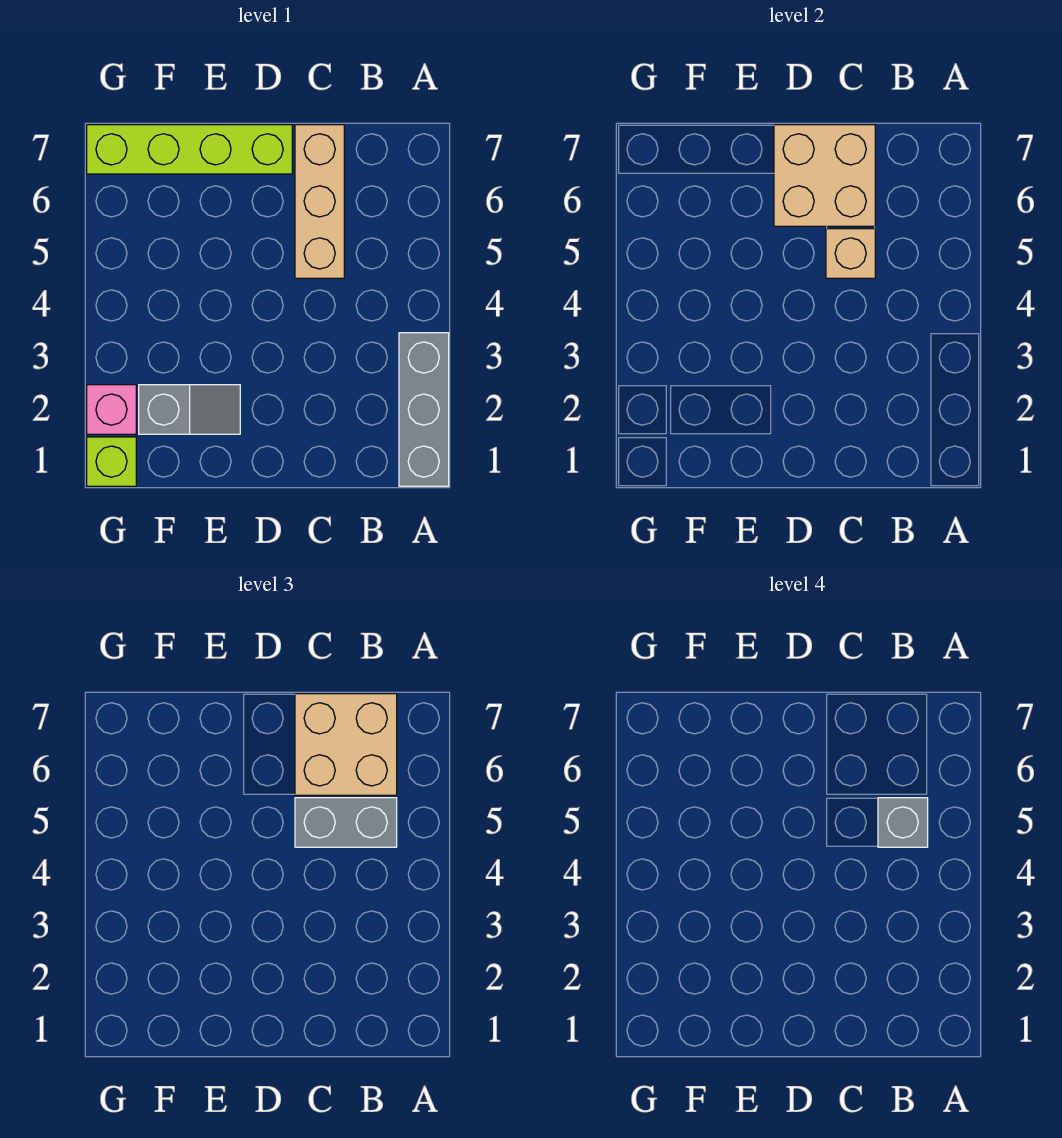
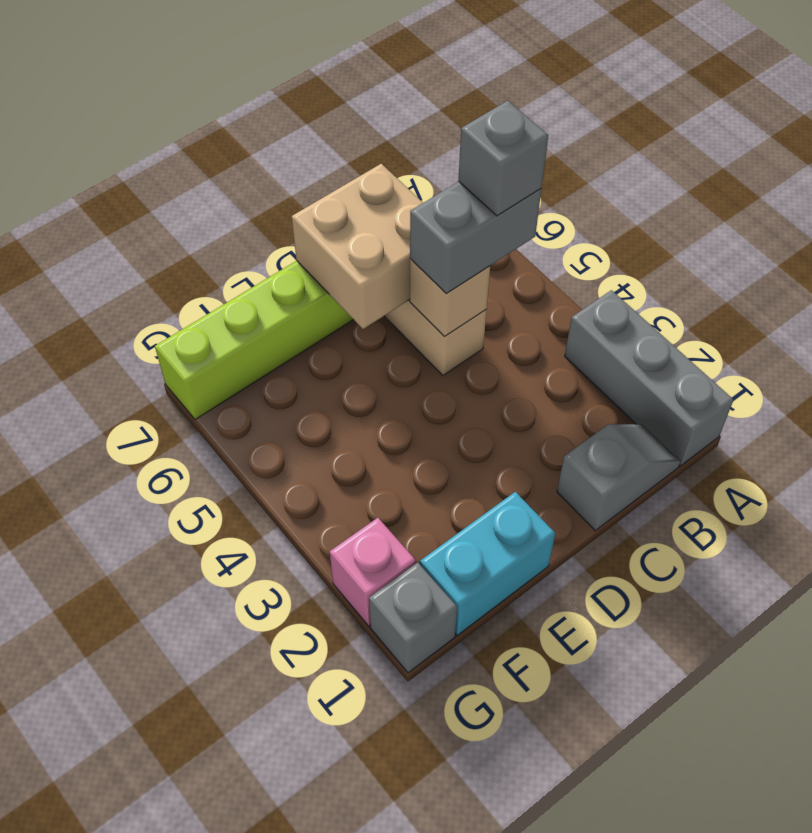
tan 2x2 brick [295,694,397,795] -> none
none -> cyan 1x2 brick [420,492,555,635]
grey 1x2 slope [139,385,240,434] -> grey 1x2 slope moved to [557,424,680,531]
lime 1x1 brick [87,437,136,486] -> grey 1x1 brick [369,563,457,673]

